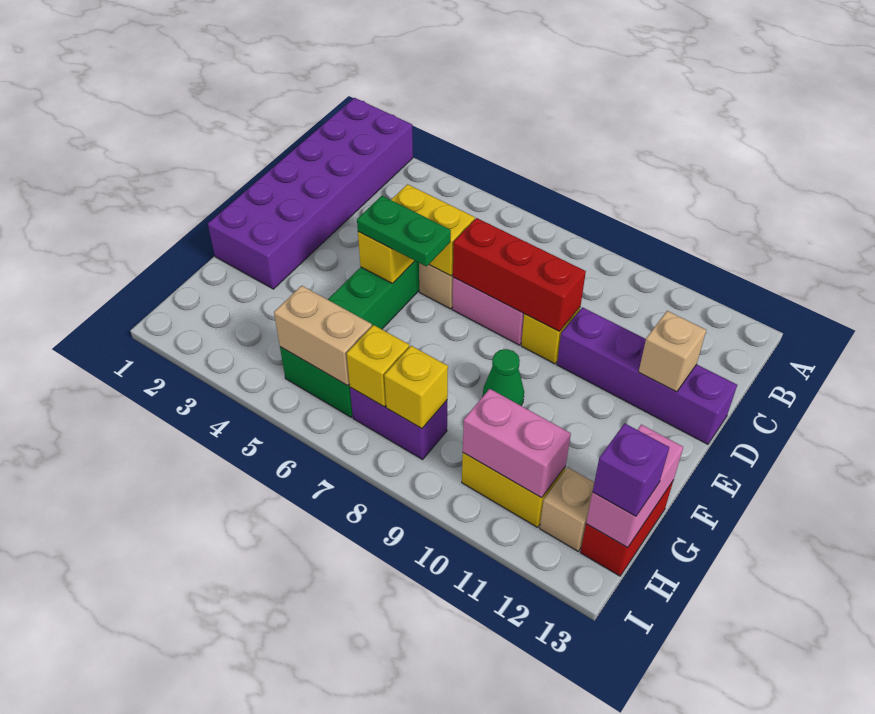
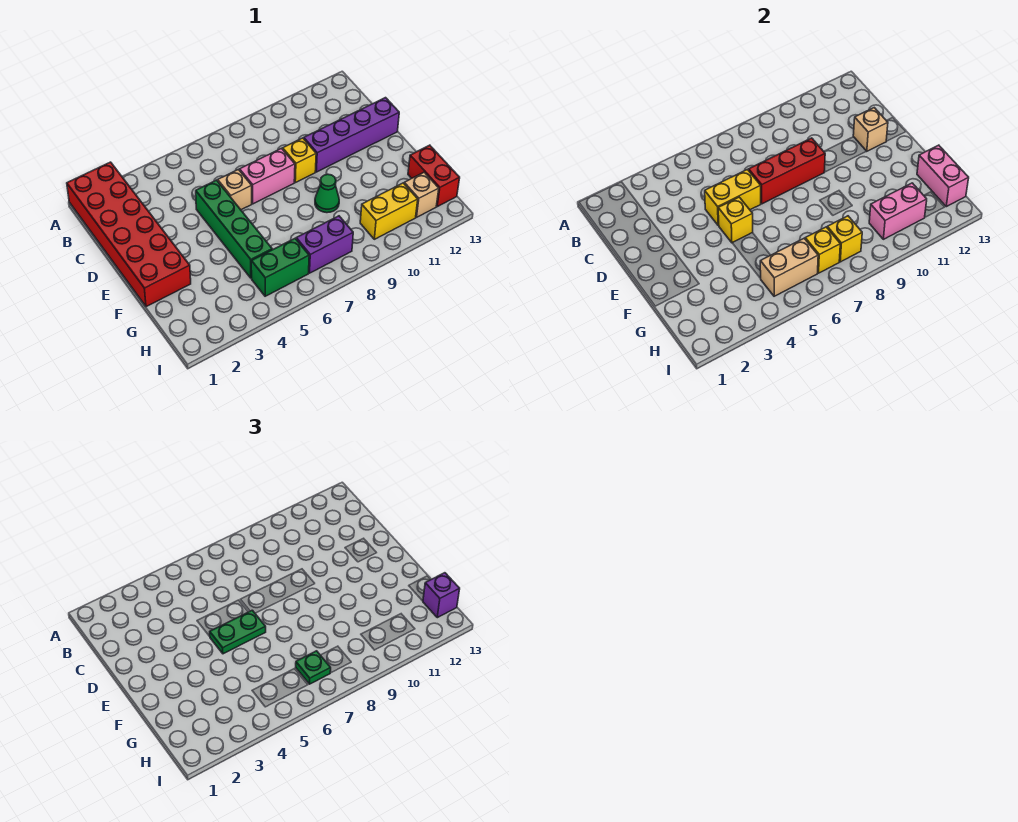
purple 2x6 brick [208,98,413,289] -> red 2x6 brick [67,162,191,307]
none -> green 1x1 plate [296,651,331,684]

